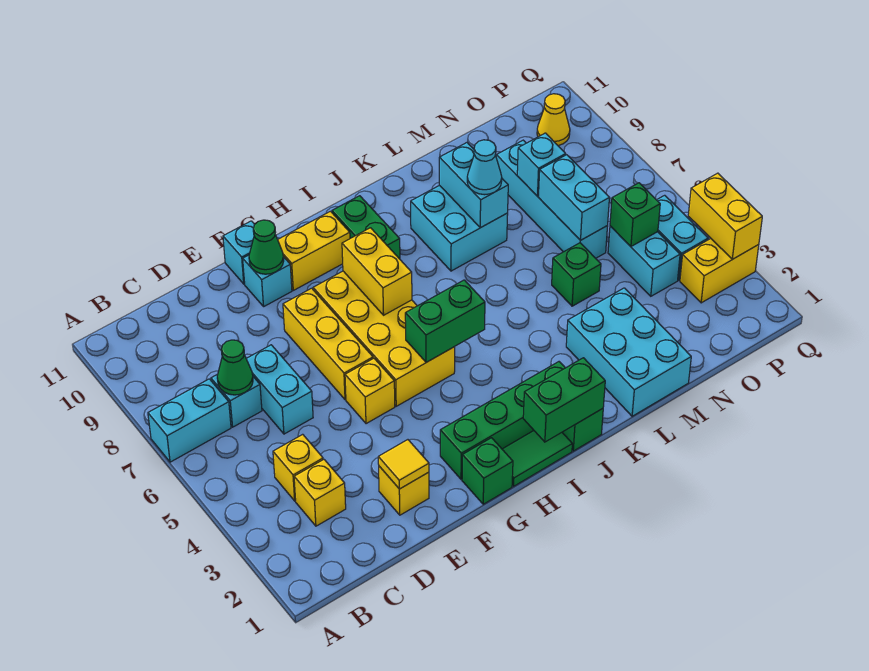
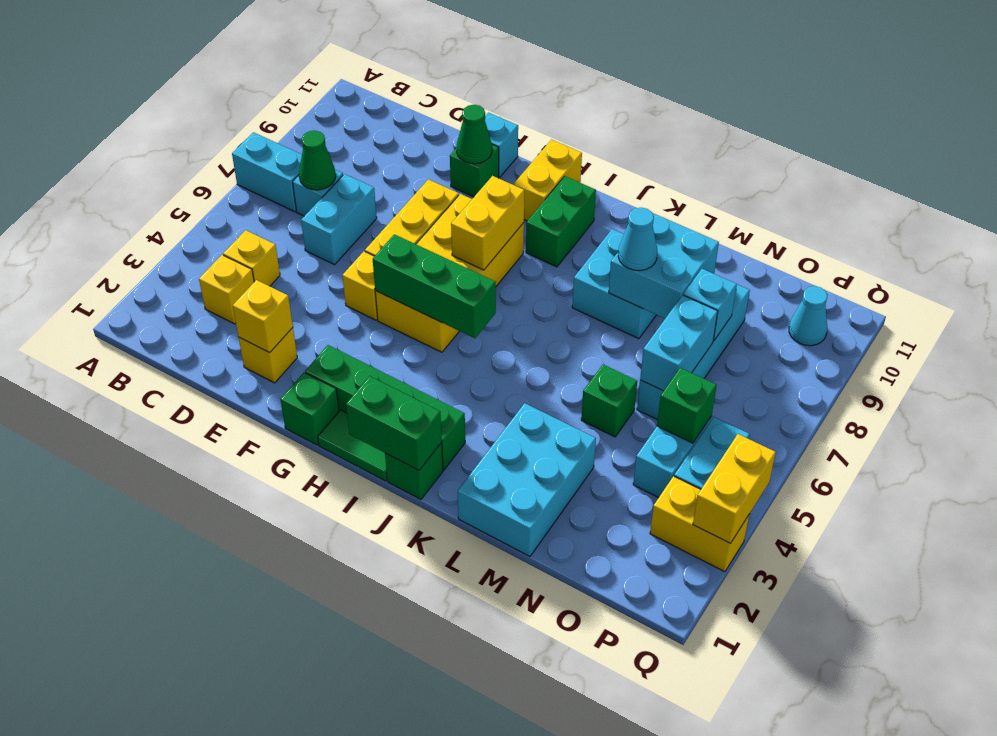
yellow 1x1 tile [378,440,429,489] -> yellow 1x1 brick [233,280,293,353]
cyan 1x1 brick [243,255,292,306] -> green 1x1 brick [450,145,499,197]
yellow 1x2 brick [278,211,350,290] -> yellow 1x2 brick turned to [514,140,582,221]
green 1x2 brick [405,280,485,362] -> green 1x3 brick [373,234,496,338]
cyan 1x2 brick [439,143,508,228] -> cyan 2x2 brick [609,213,719,318]
yellow 1x1 cone [537,94,570,146] -> cyan 1x1 cone [789,286,828,346]

